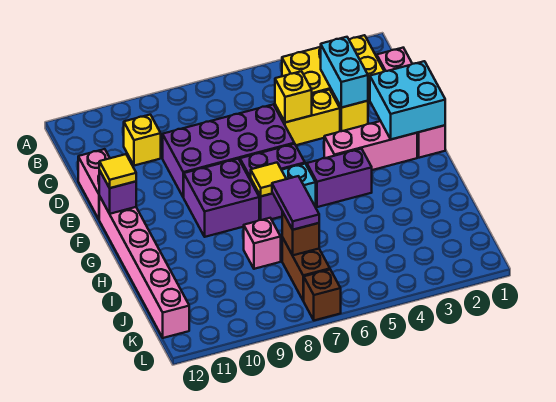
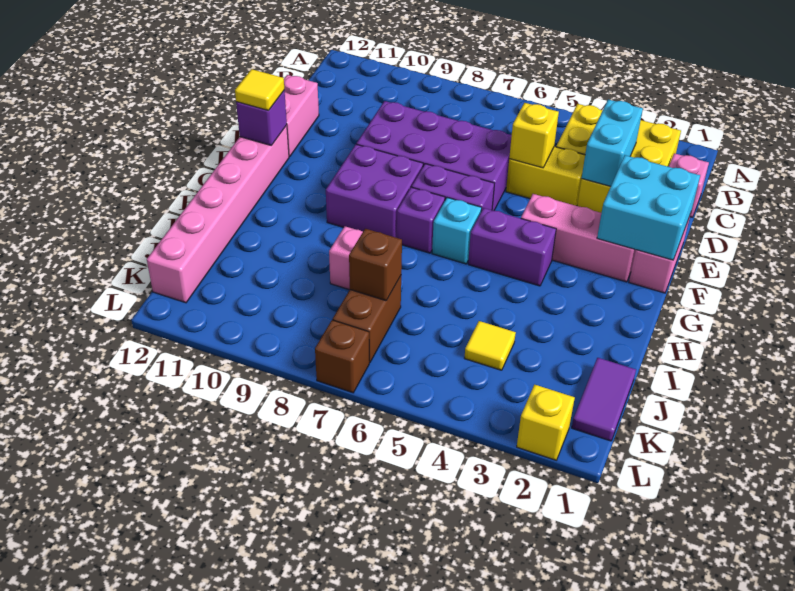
yellow 1x1 brick [124,115,161,166] -> yellow 1x1 brick moved to [517,385,575,460]
yellow 1x1 tile [251,163,286,196] -> yellow 1x1 tile moved to [465,321,516,370]
purple 1x2 tile [272,176,319,230] -> purple 1x2 tile moved to [572,358,636,441]

